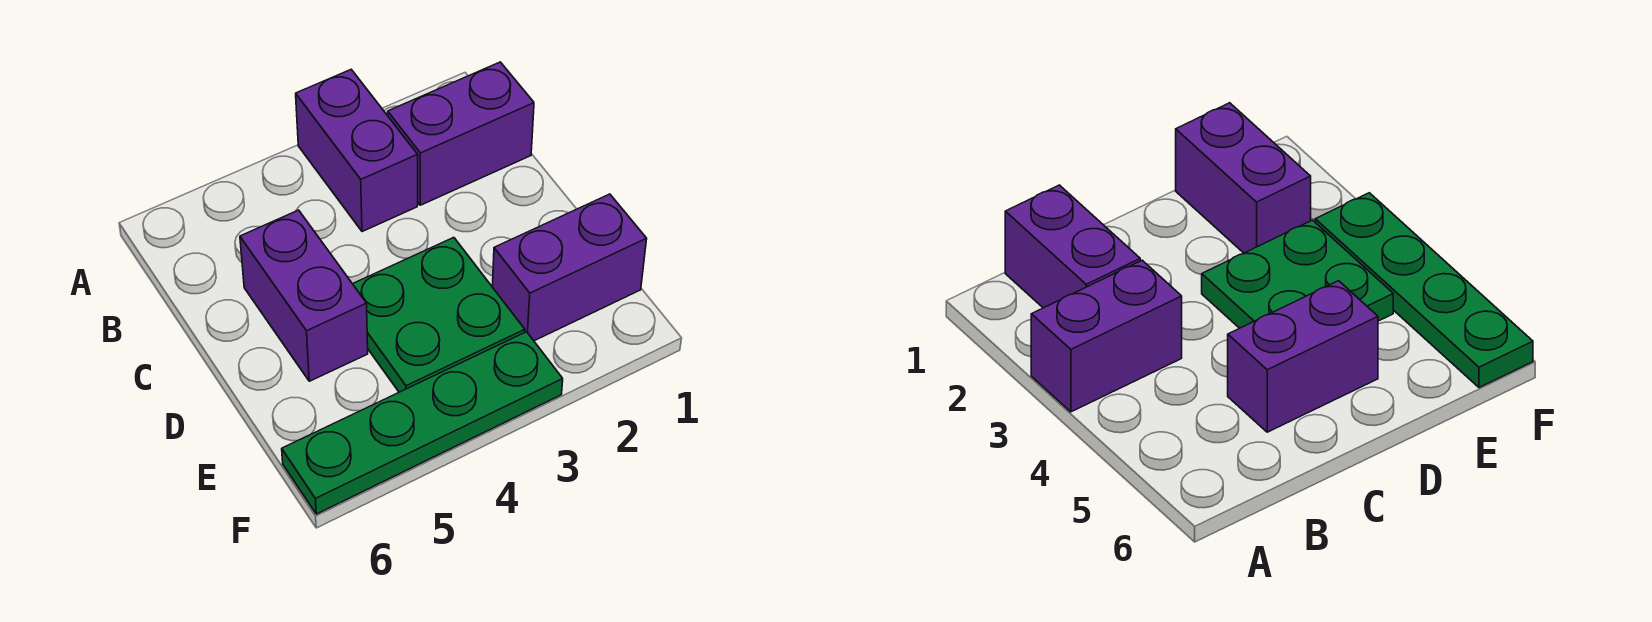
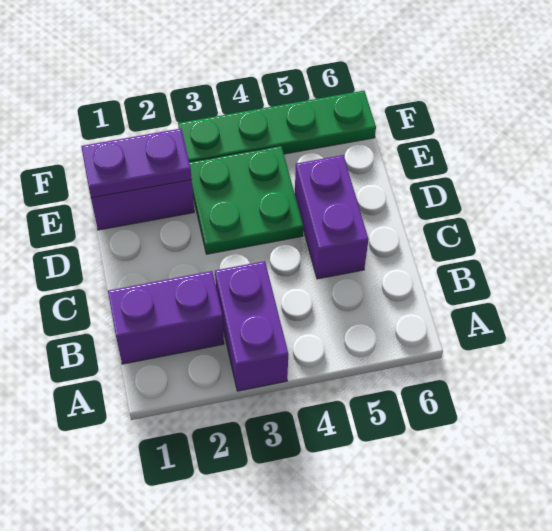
none -> purple 1x2 plate [81,129,192,198]

